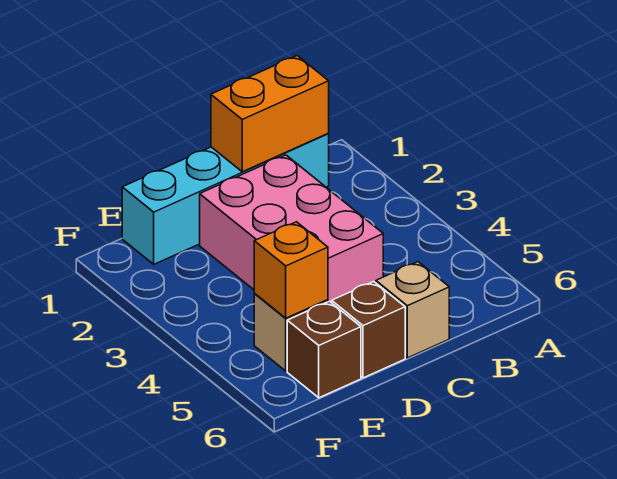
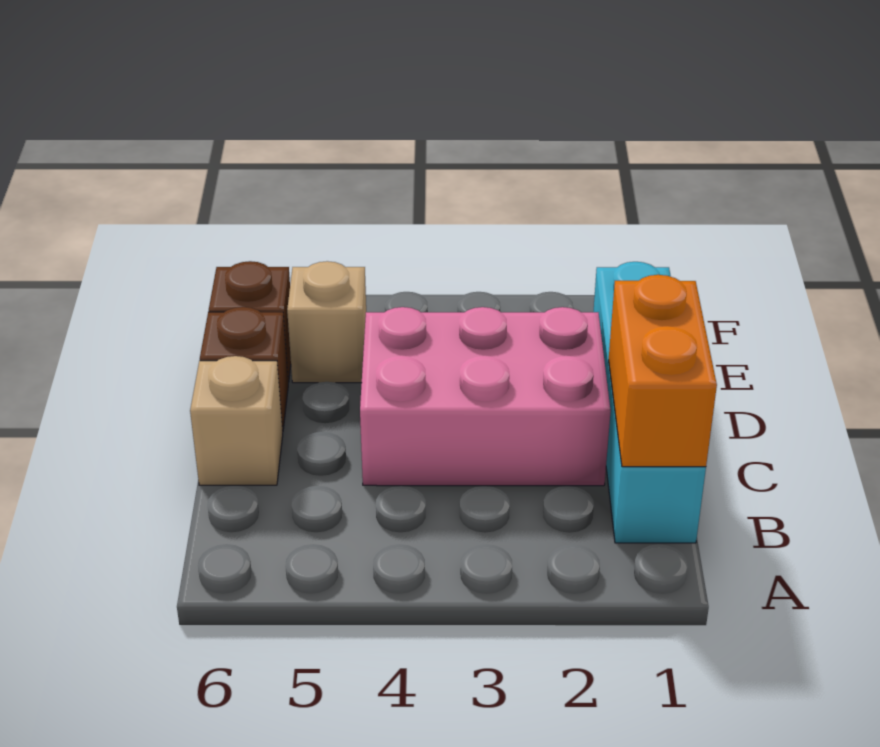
orange 1x1 brick [254,222,328,318] -> none

